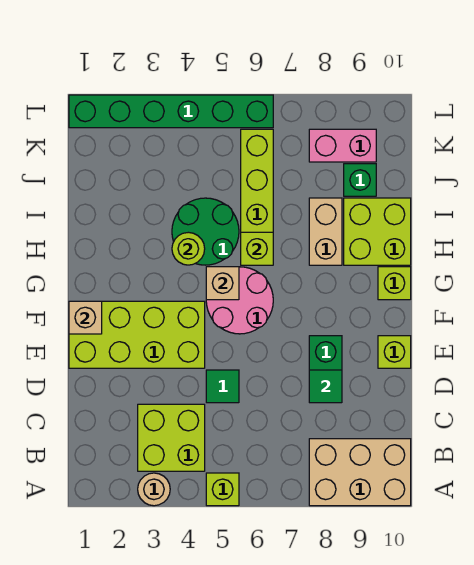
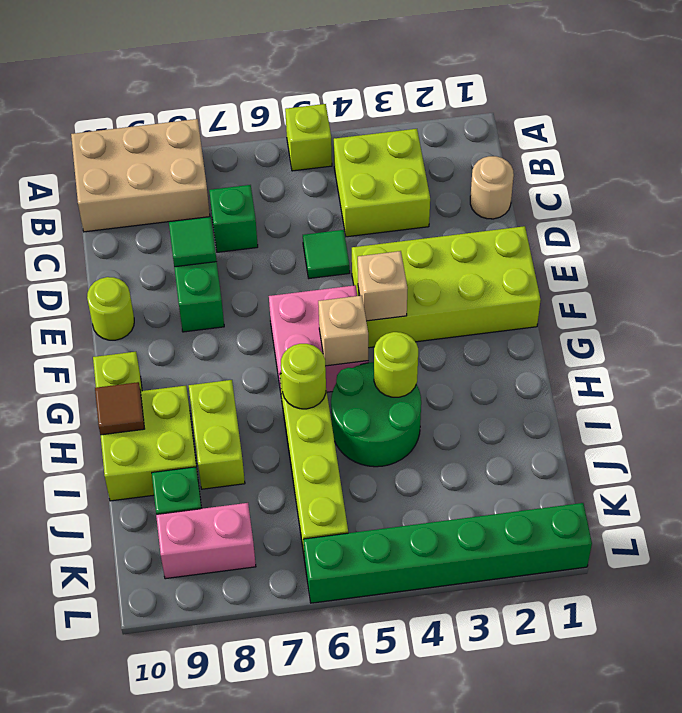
tan 1x1 round brick [138,473,170,506] -> tan 1x1 round brick moved to [470,156,514,219]
none -> green 1x1 brick [209,185,258,252]
lime 1x1 brick [378,336,411,368] -> lime 1x1 round brick [87,277,134,340]
tan 1x1 brick [69,301,102,334] -> tan 1x1 brick moved to [358,251,408,321]
pink 2x2 round brick [206,267,273,334] -> pink 2x2 brick [269,285,368,392]
lime 1x1 brick [241,232,273,265] -> lime 1x1 round brick [281,344,326,409]
tan 1x2 brick [309,198,342,265] -> lime 1x2 brick [189,380,245,489]
none -> brown 1x1 tile [95,382,144,435]

